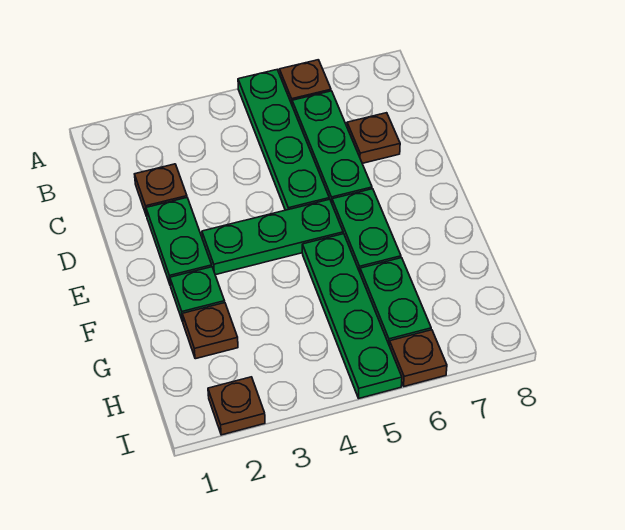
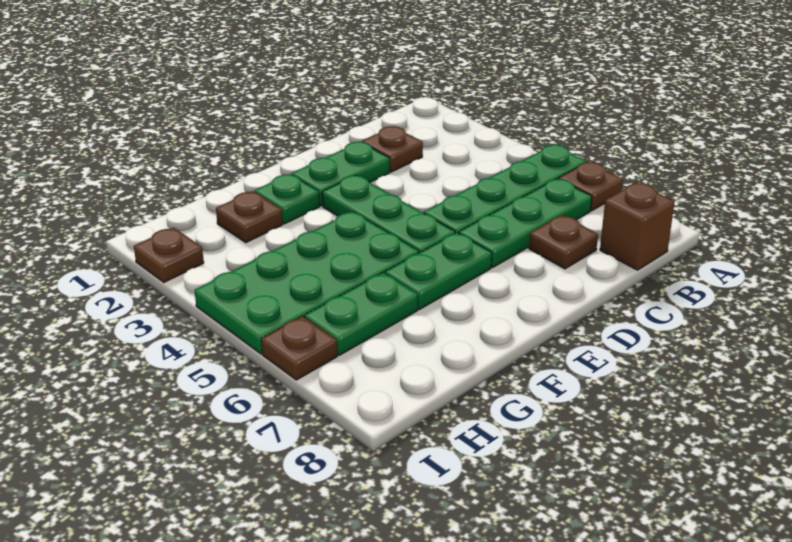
none -> brown 1x1 brick [600,183,675,270]
green 1x4 plate [302,234,402,398] -> green 2x4 plate [195,211,419,354]

